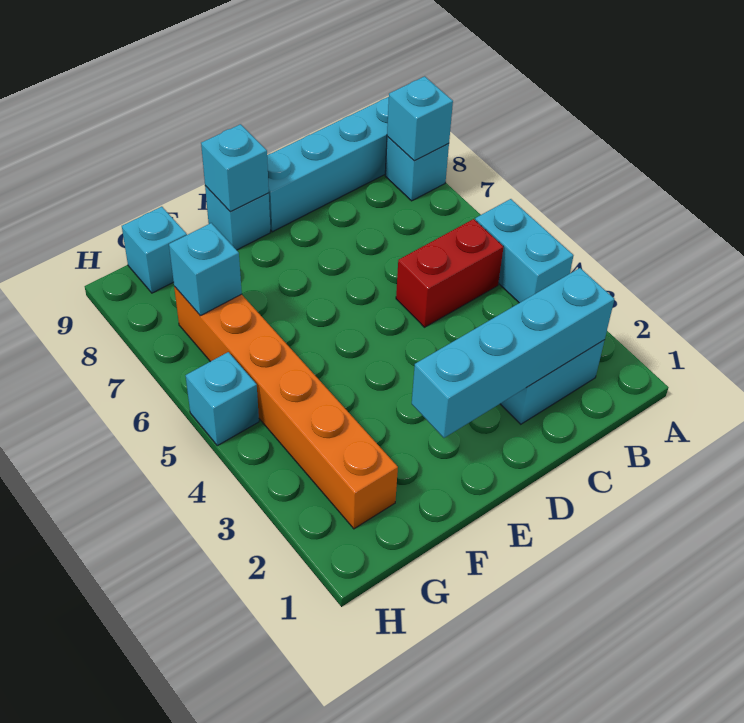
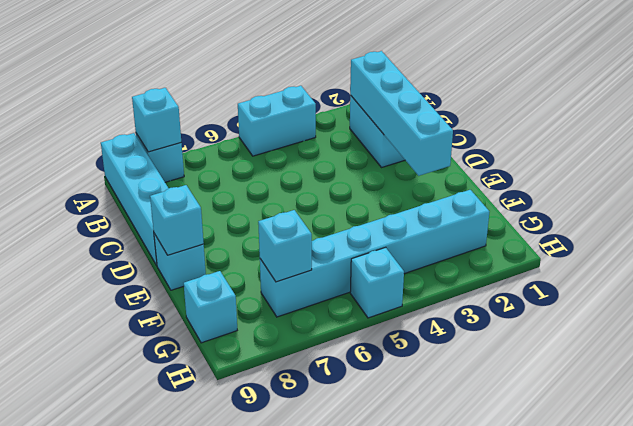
red 1x2 brick [396,219,503,327] -> none
orange 1x6 brick [174,287,398,529] -> cyan 1x6 brick [260,190,489,317]

